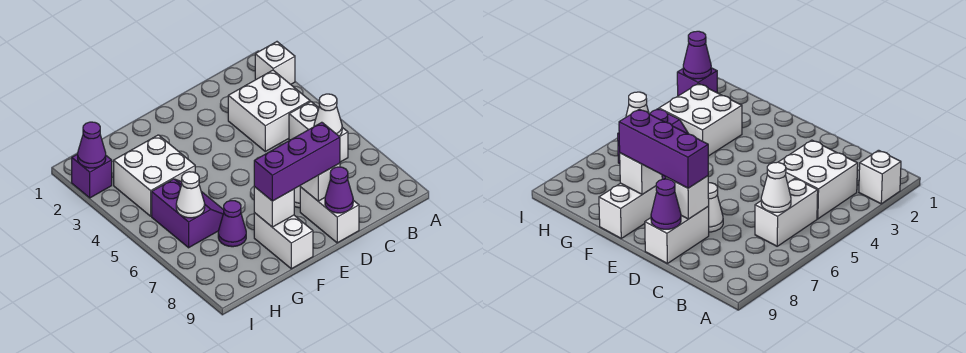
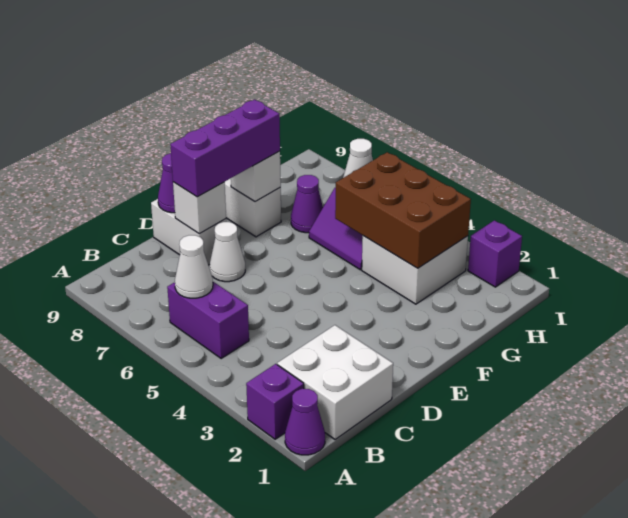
white 1x1 brick [255,42,295,84] -> purple 1x1 brick [246,364,304,439]
white 2x2 brick [228,70,310,151] -> white 2x2 brick moved to [277,325,393,440]
white 1x2 brick [289,102,348,162] -> purple 1x2 brick [167,282,249,359]
none -> brown 2x3 brick [335,152,471,268]
purple 1x1 cone [78,122,106,168] -> purple 1x1 cone moved to [285,389,325,455]

